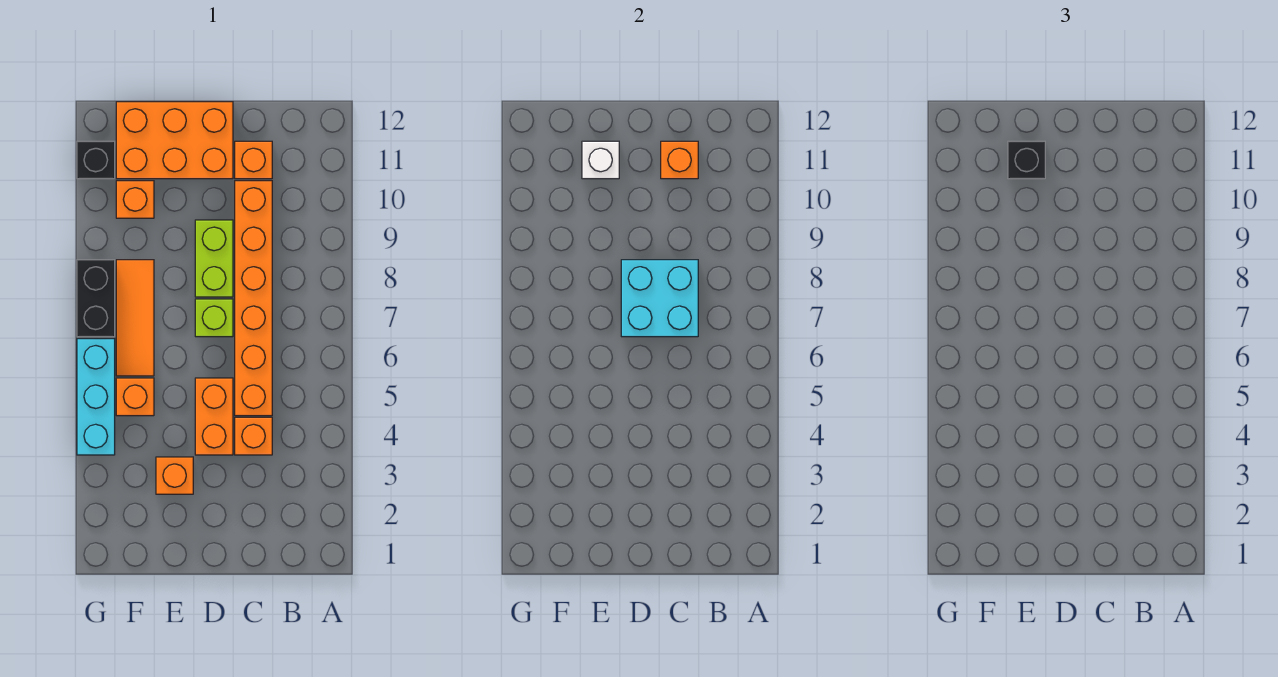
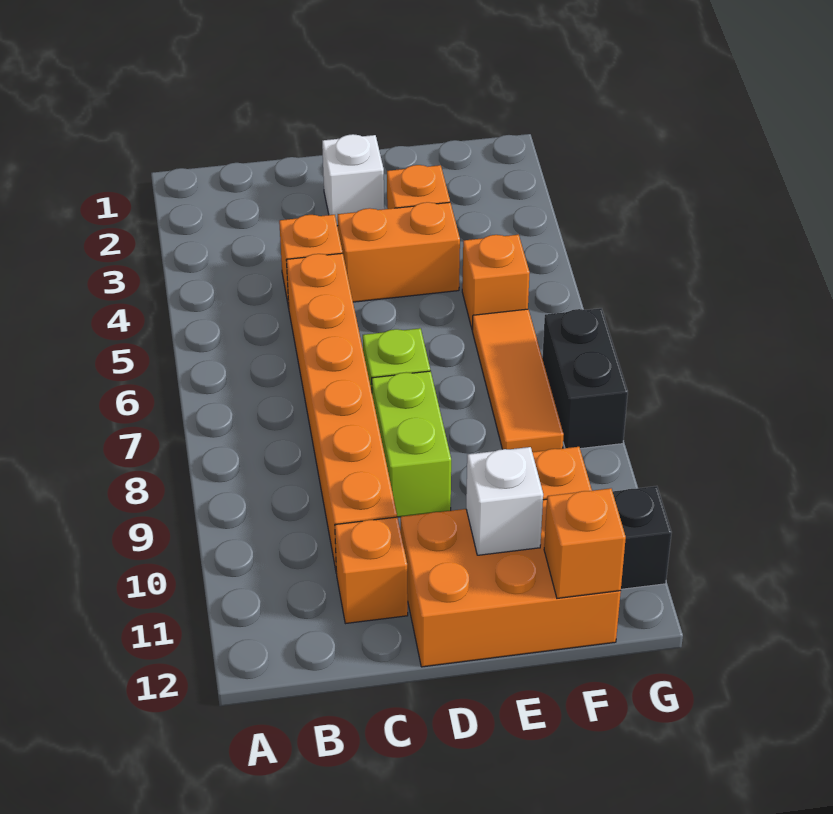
cyan 2x2 brick [621,260,698,337] -> none
orange 1x1 brick [661,141,698,179] -> orange 1x1 brick moved to [544,488,626,598]
none -> white 1x1 brick [322,134,384,226]
orange 1x2 brick [195,378,233,455] -> orange 1x2 brick turned to [338,202,460,302]
black 1x1 brick [1008,141,1045,179] -> none
cyan 1x3 brick [77,339,115,455] -> none

